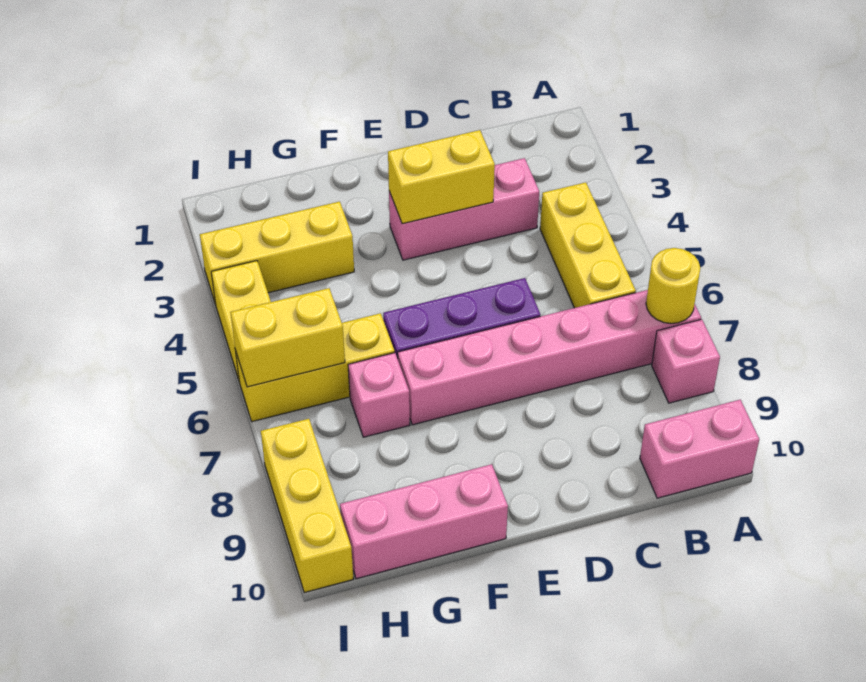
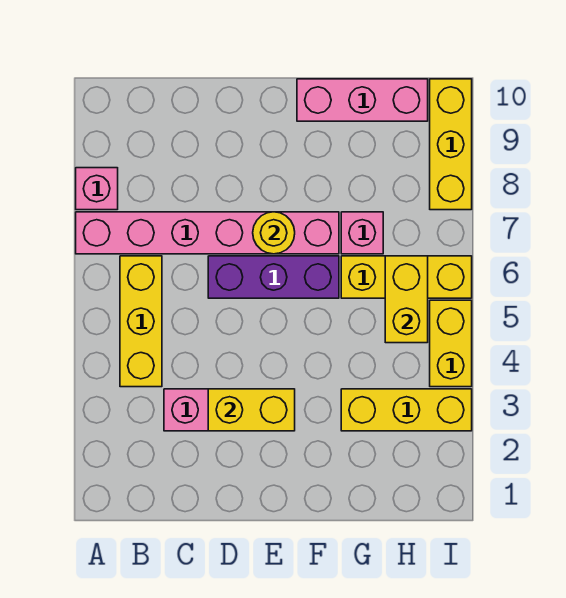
yellow 1x1 round brick [646,248,700,324] -> yellow 1x1 round brick moved to [253,212,295,254]
pink 1x2 brick [640,400,759,498] -> none
yellow 1x2 brick [230,288,345,387] -> yellow 1x2 brick turned to [385,256,428,343]

